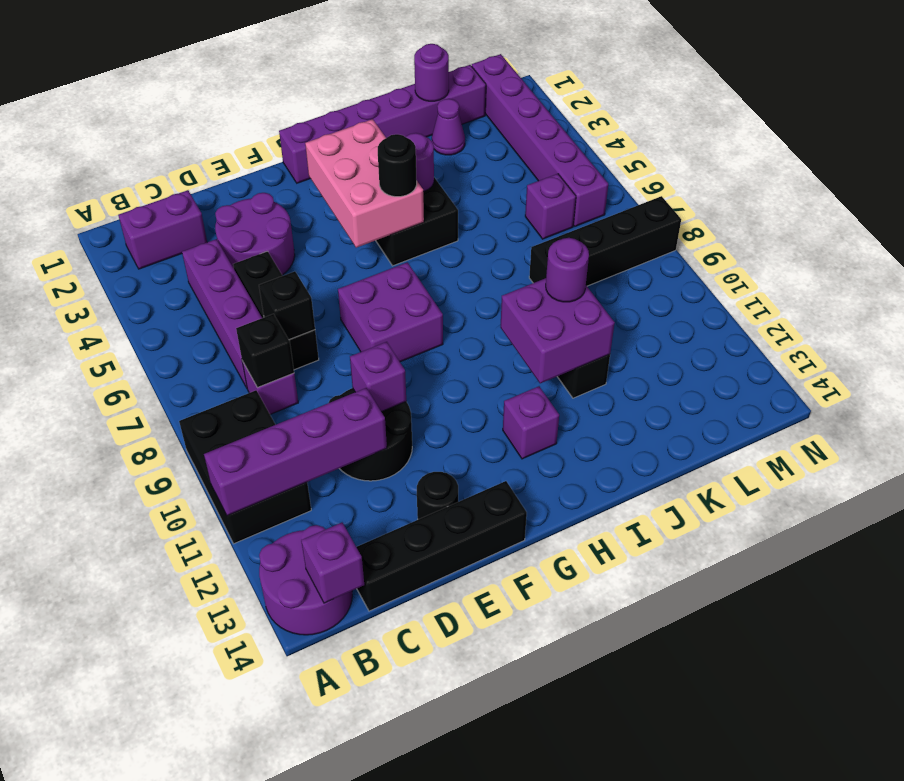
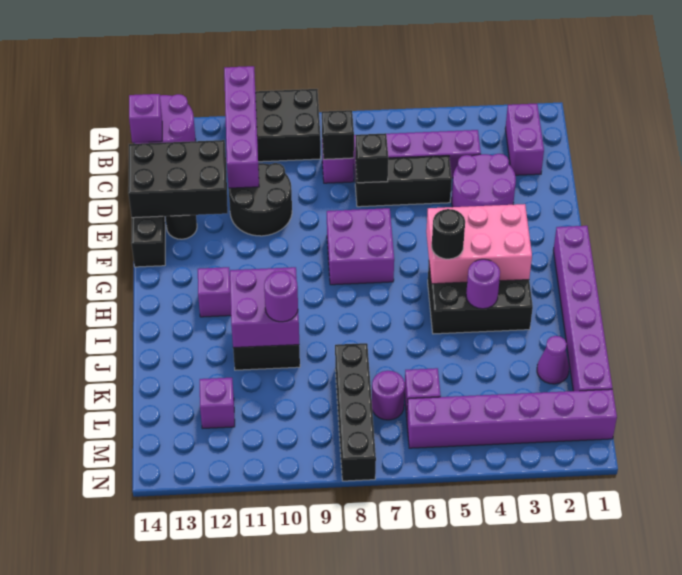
none -> black 2x3 brick [128,140,228,218]
purple 1x1 brick [350,342,406,412] -> purple 1x1 brick moved to [200,378,235,428]
purple 1x1 round brick [414,44,449,101] -> purple 1x1 round brick moved to [372,371,405,420]

